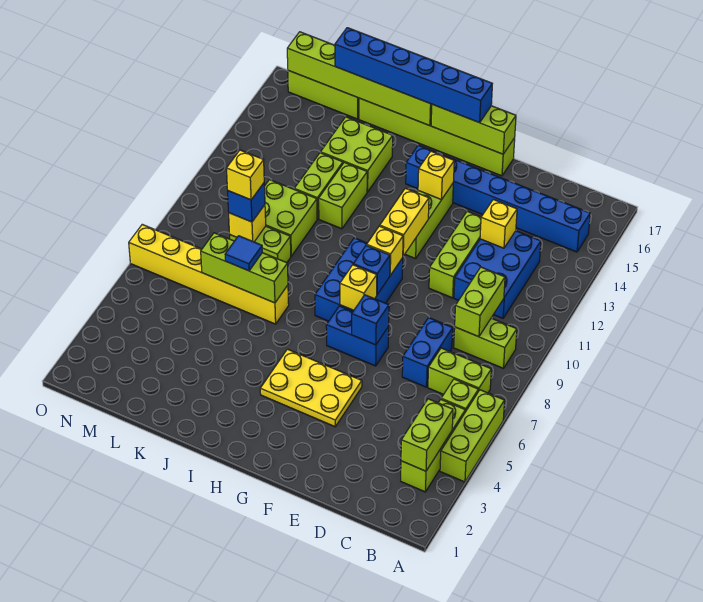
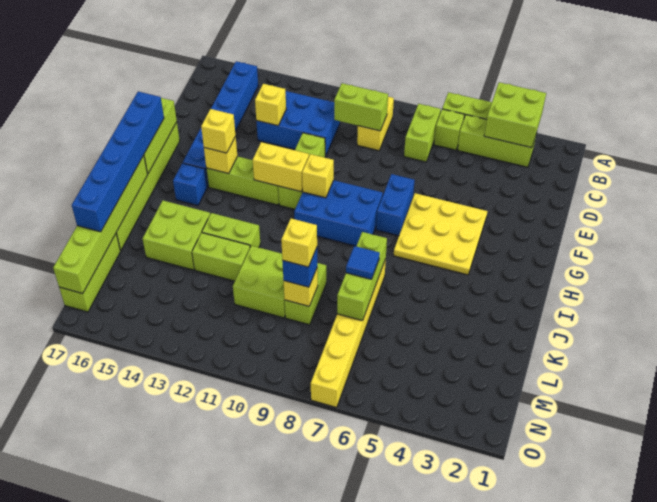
lime 1x2 brick [401,399,453,471] -> lime 2x2 brick [484,82,546,148]
lime 1x2 brick [454,318,517,368] -> yellow 1x2 brick [357,97,394,151]
blue 1x2 brick [402,318,453,387] -> none
lime 1x3 brick [429,211,481,298] -> lime 1x3 brick turned to [278,133,325,209]
yellow 2x3 plate [260,349,362,427] -> yellow 3x3 plate [394,193,487,275]
blue 1x1 brick [352,295,389,345] -> none
yellow 1x1 brick [340,265,377,310] -> yellow 1x1 brick moved to [201,109,236,153]
blue 1x1 brick [353,245,390,294] -> none

